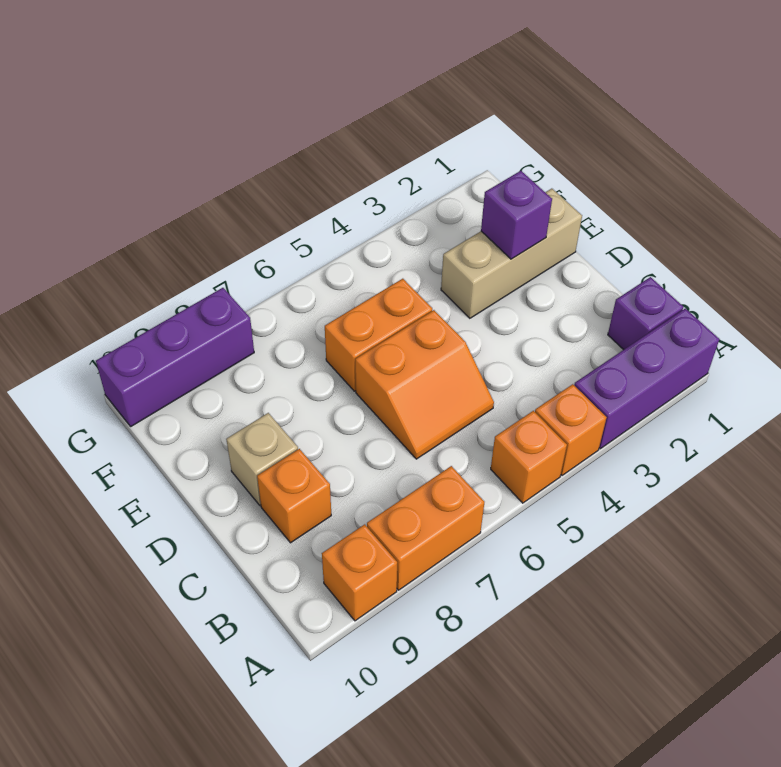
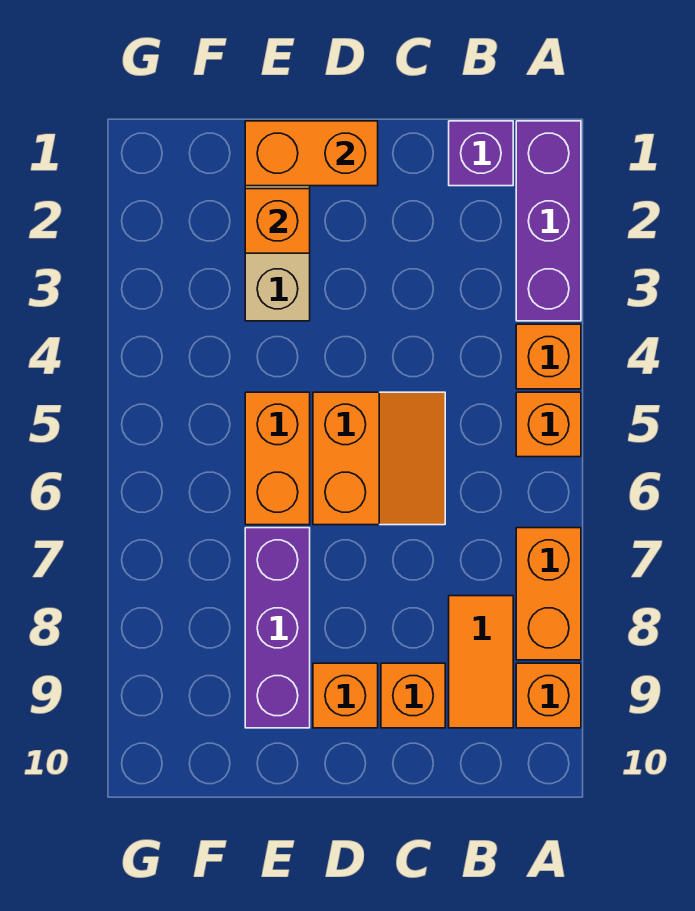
none -> orange 1x2 tile [449,596,513,728]
none -> orange 1x2 brick [245,121,378,186]
tan 1x1 brick [226,413,298,505] -> orange 1x1 brick [313,663,378,728]
purple 1x1 brick [481,171,552,259] -> orange 1x1 brick [245,189,310,253]
purple 1x3 brick [96,288,254,426] -> purple 1x3 brick moved to [245,528,310,728]

